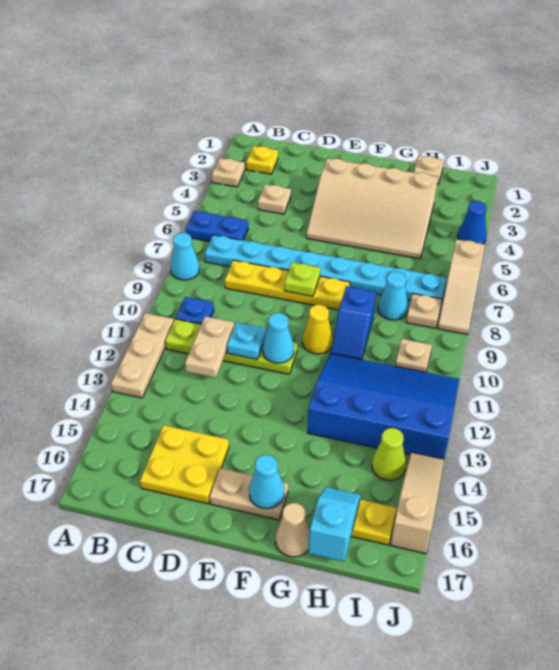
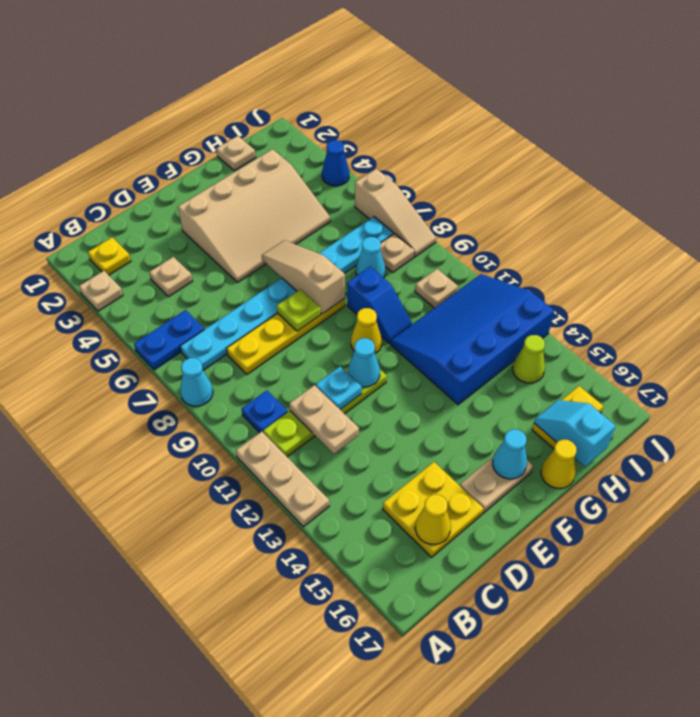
none -> yellow 1x1 cone [415,494,451,545]
tan 1x1 cone [275,503,310,557] -> yellow 1x1 cone [541,440,577,489]
tan 1x3 slope [391,452,444,554] -> tan 1x3 slope moved to [262,240,345,314]

